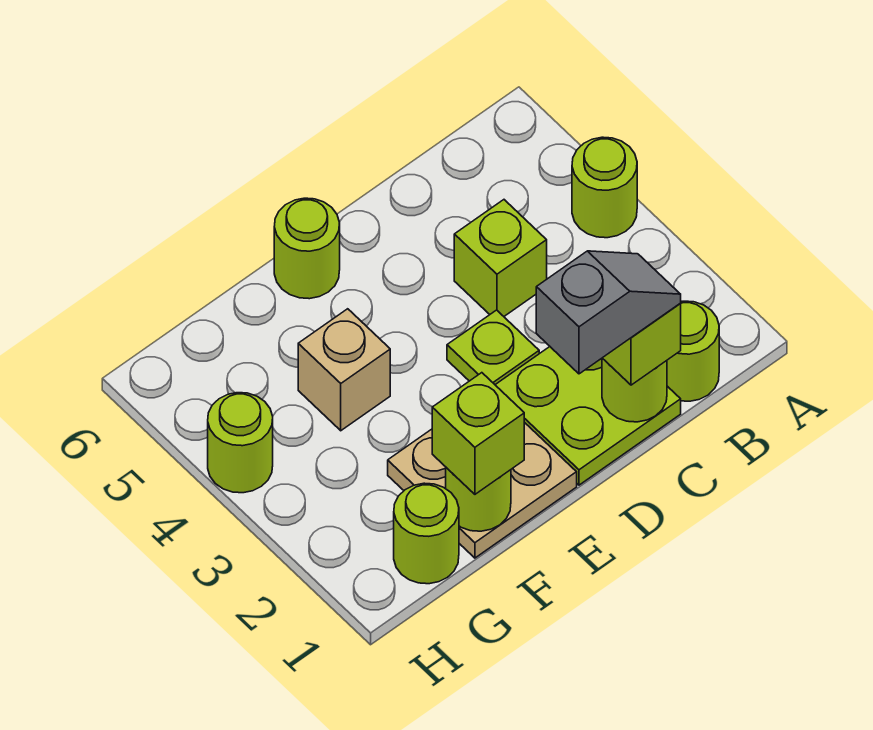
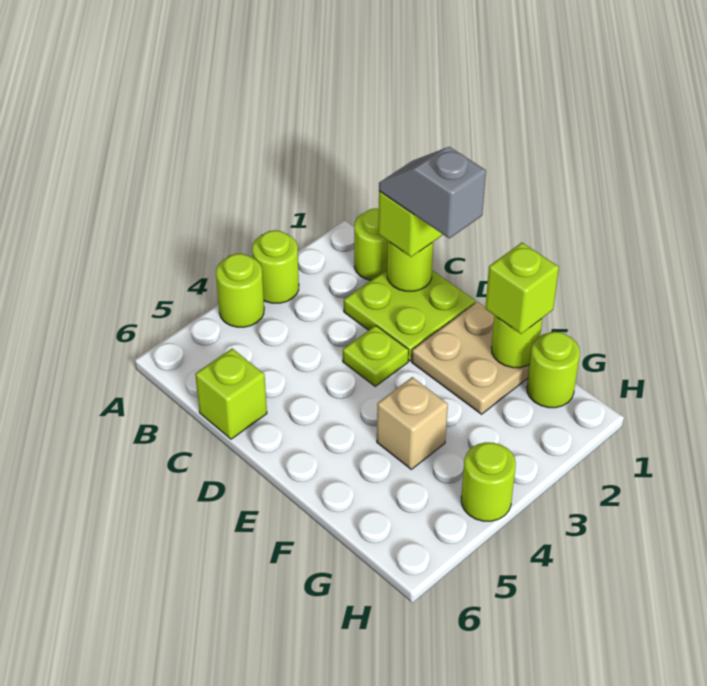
lime 1x1 brick [454,200,547,316] -> lime 1x1 brick moved to [195,348,267,439]
lime 1x1 round brick [274,198,340,299] -> lime 1x1 round brick moved to [252,230,299,303]

